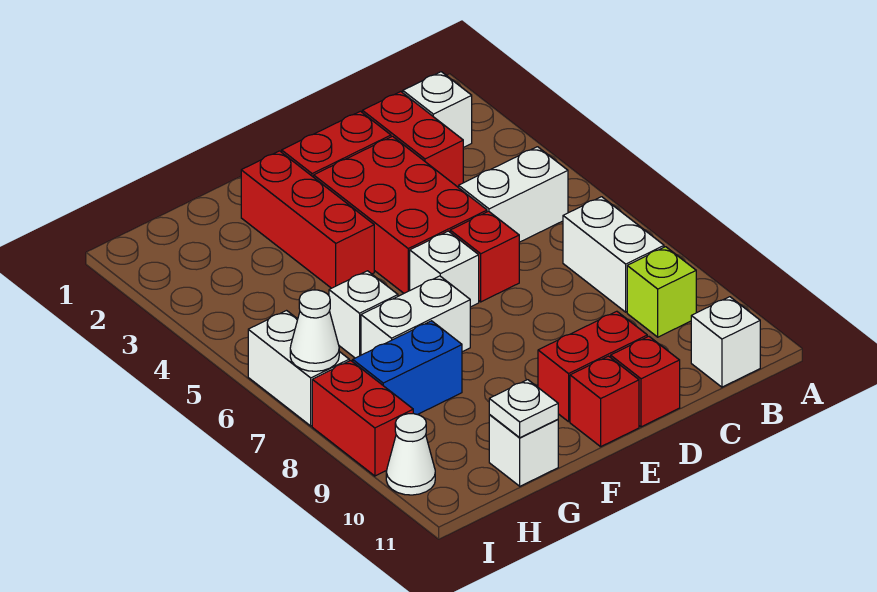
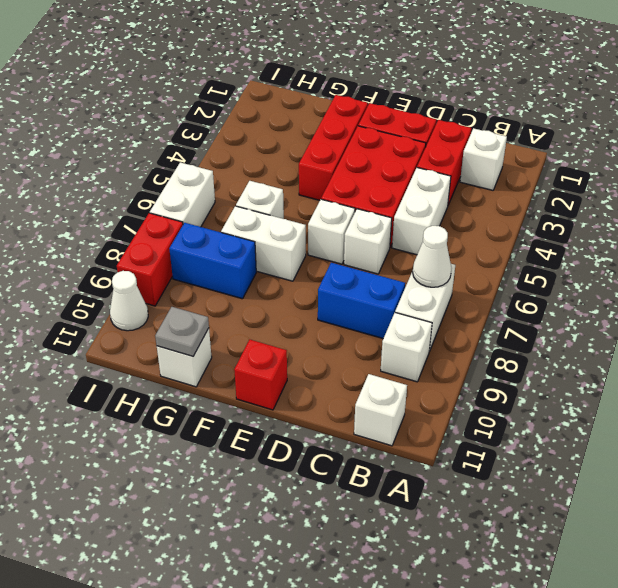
white 1x2 brick [459,147,568,242] -> white 1x2 brick turned to [392,168,451,255]
lime 1x1 brick [627,247,696,337] -> white 1x1 brick [381,313,432,382]
none -> blue 1x2 brick [318,263,405,339]
red 1x1 brick [450,211,519,302] -> white 1x1 brick [344,209,392,274]
red 1x2 brick [538,311,647,422] -> none
red 1x1 brick [611,336,680,427] -> none
white 1x1 plate [489,380,558,438] -> grey 1x1 plate [155,307,209,356]
white 1x1 cone [290,290,339,371] -> white 1x1 cone moved to [413,226,451,287]

